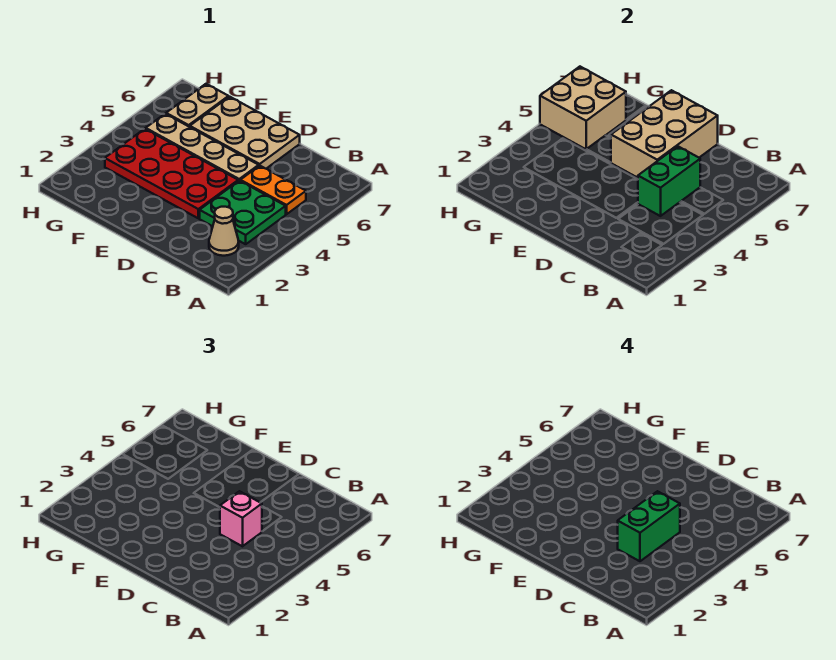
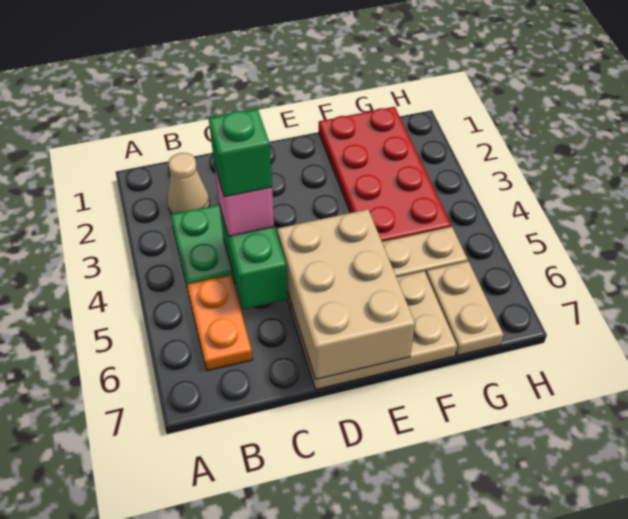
orange 1x2 plate [240,166,306,214] -> orange 1x2 plate turned to [187,275,253,371]
green 1x2 brick [618,491,680,561] -> green 1x1 brick [209,109,272,197]
red 2x4 plate [105,129,238,218] -> red 2x4 plate turned to [319,107,451,242]
tan 2x2 brick [540,67,626,149] -> none

